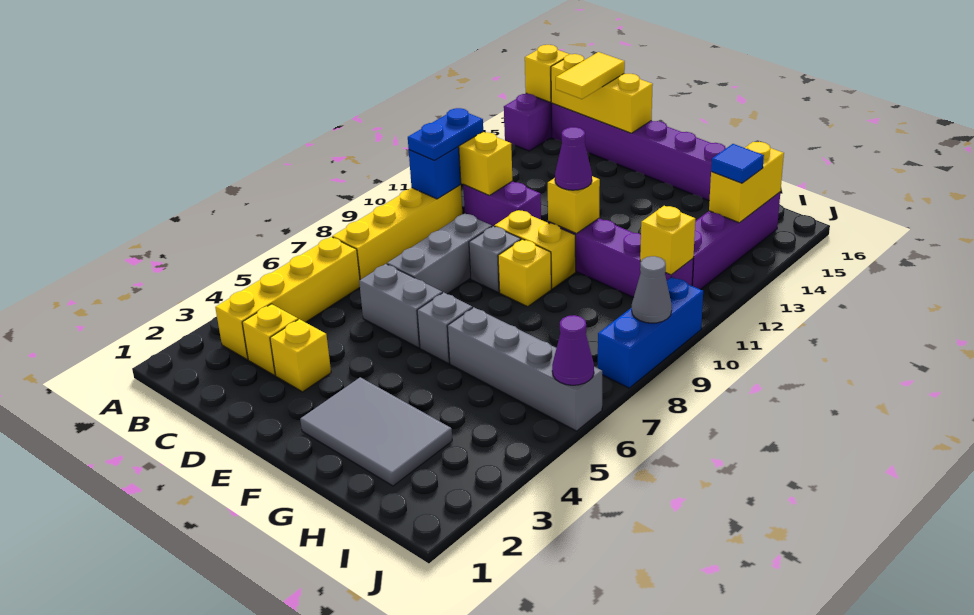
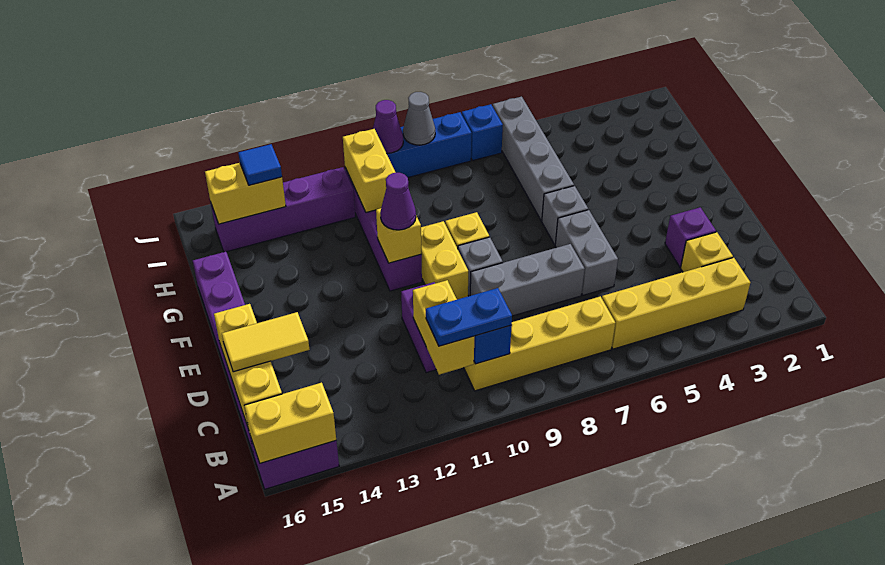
yellow 1x1 brick [525,45,570,102] -> yellow 1x2 brick [244,383,336,463]
yellow 1x1 brick [270,319,331,392] -> purple 1x1 brick [665,207,716,267]
grey 2x3 tile [300,377,452,486] -> none
yellow 1x1 brick [640,206,695,275] -> yellow 1x2 brick [343,129,396,212]
purple 1x1 cone [552,315,594,385] -> purple 1x1 cone moved to [373,100,403,153]
none -> blue 1x1 brick [462,104,503,161]

